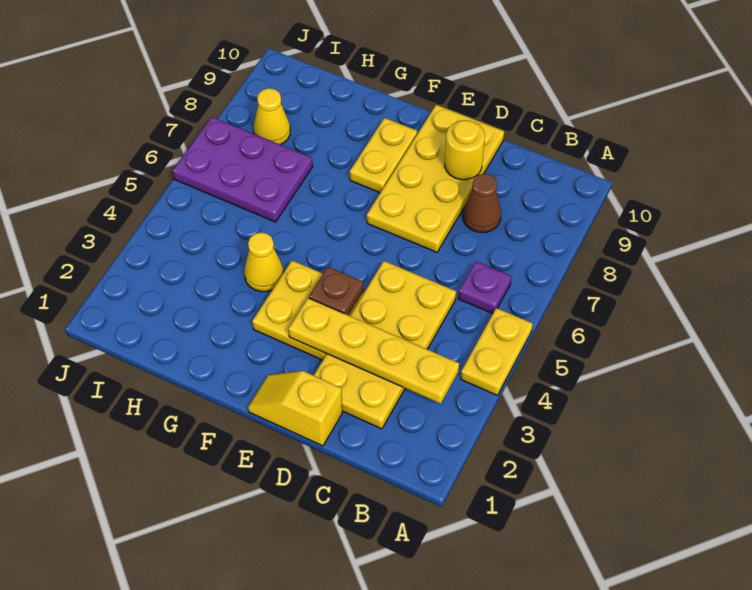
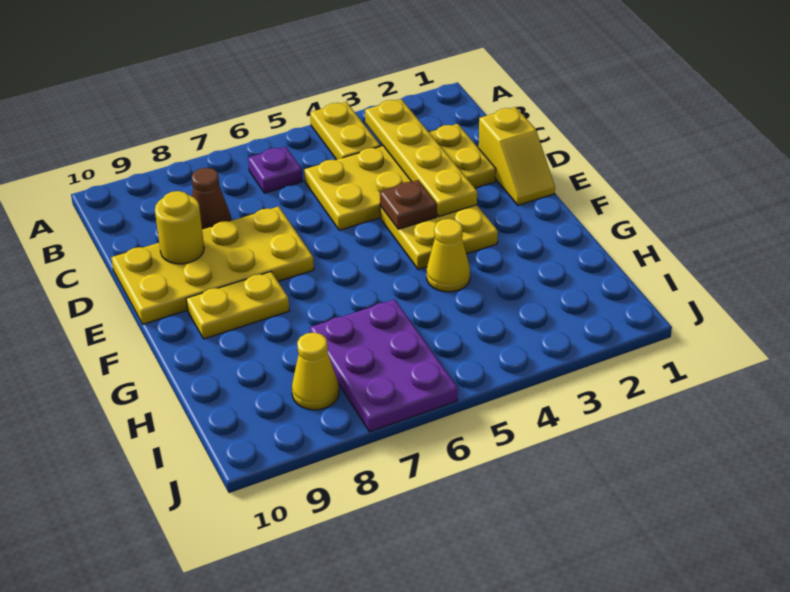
yellow 1x2 plate [461,308,533,395] -> yellow 1x2 plate turned to [310,102,380,160]

